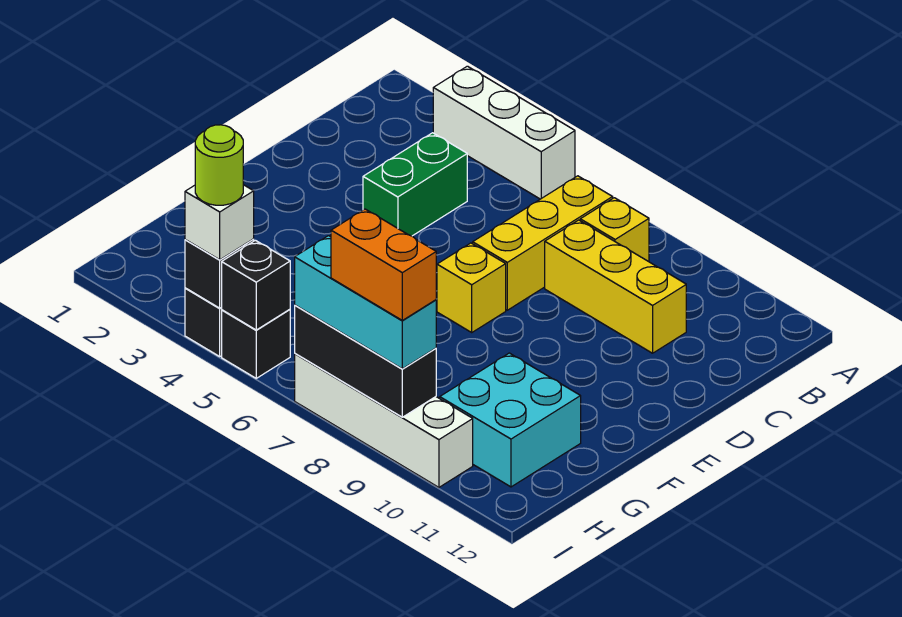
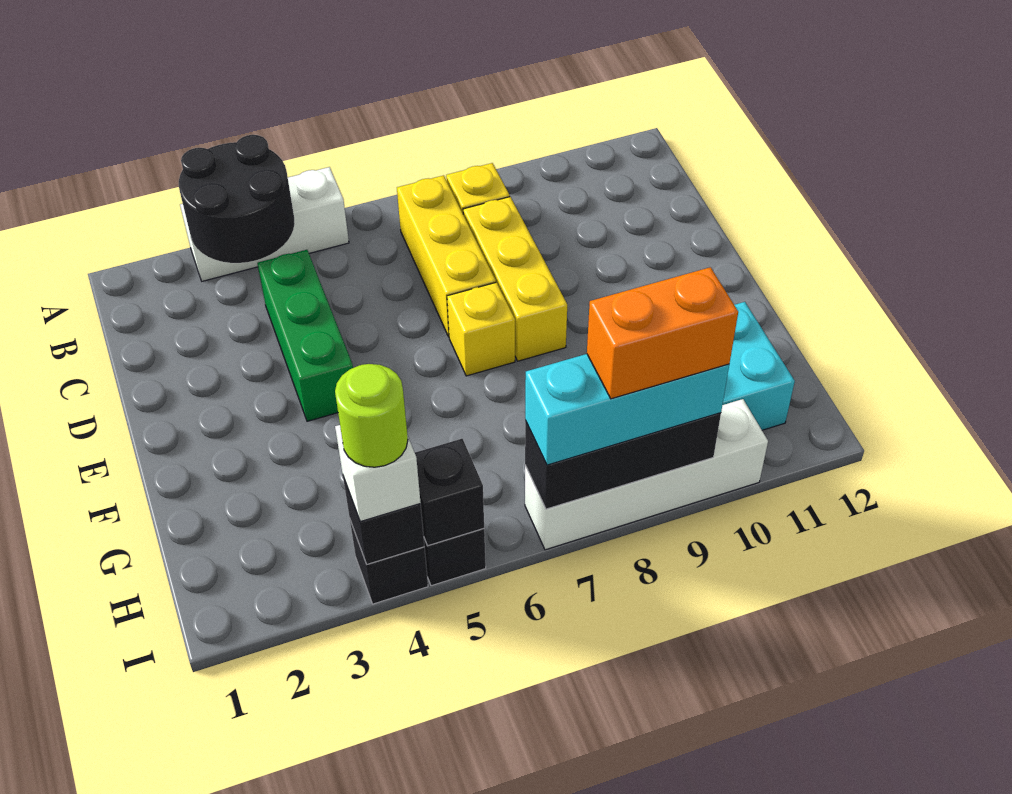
none -> black 2x2 round brick [179,135,295,263]
green 1x2 brick [363,133,467,236] -> green 1x3 brick [257,250,353,421]
yellow 1x3 brick [545,220,686,353] -> yellow 1x3 brick turned to [463,197,567,361]

